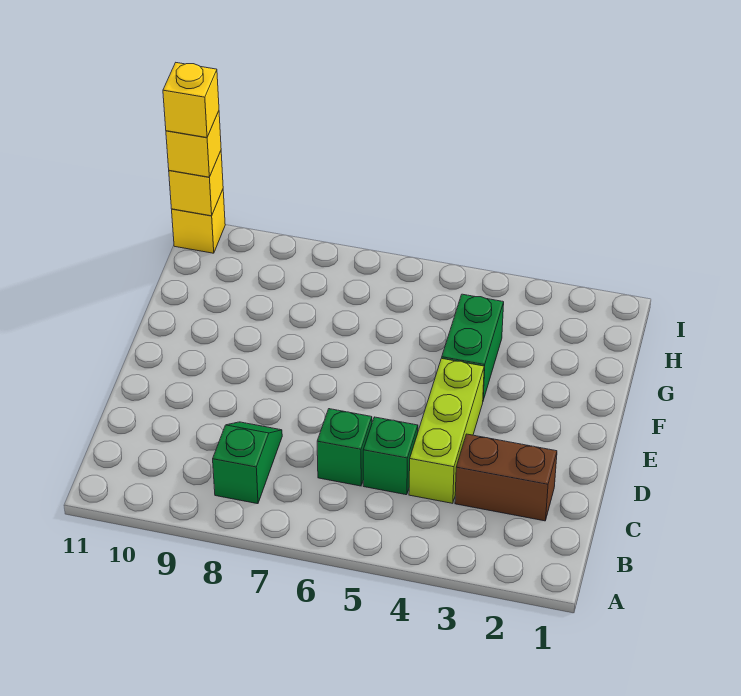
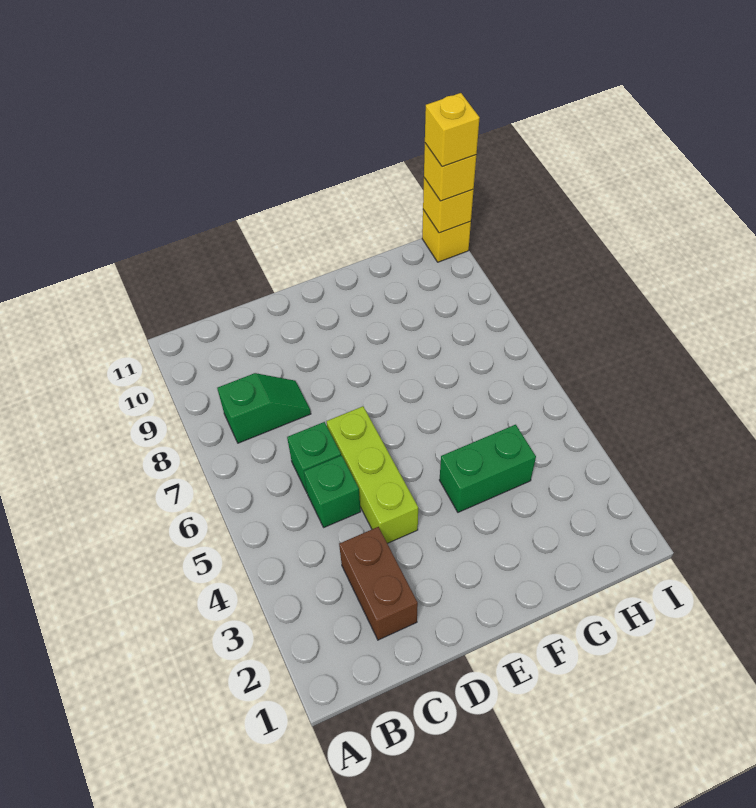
lime 1x3 brick [409,358,484,503] -> lime 1x3 brick turned to [327,406,418,543]

